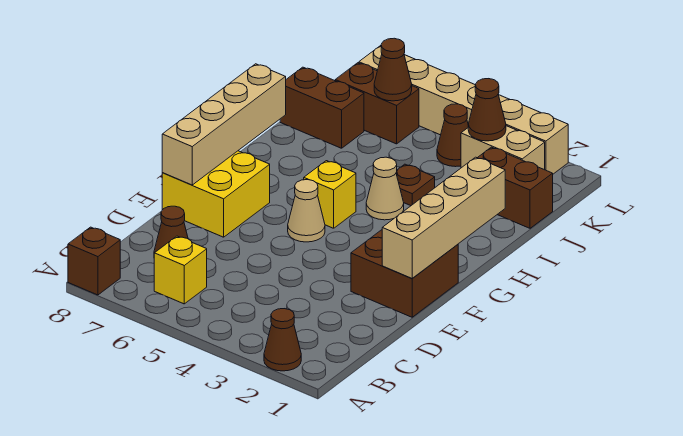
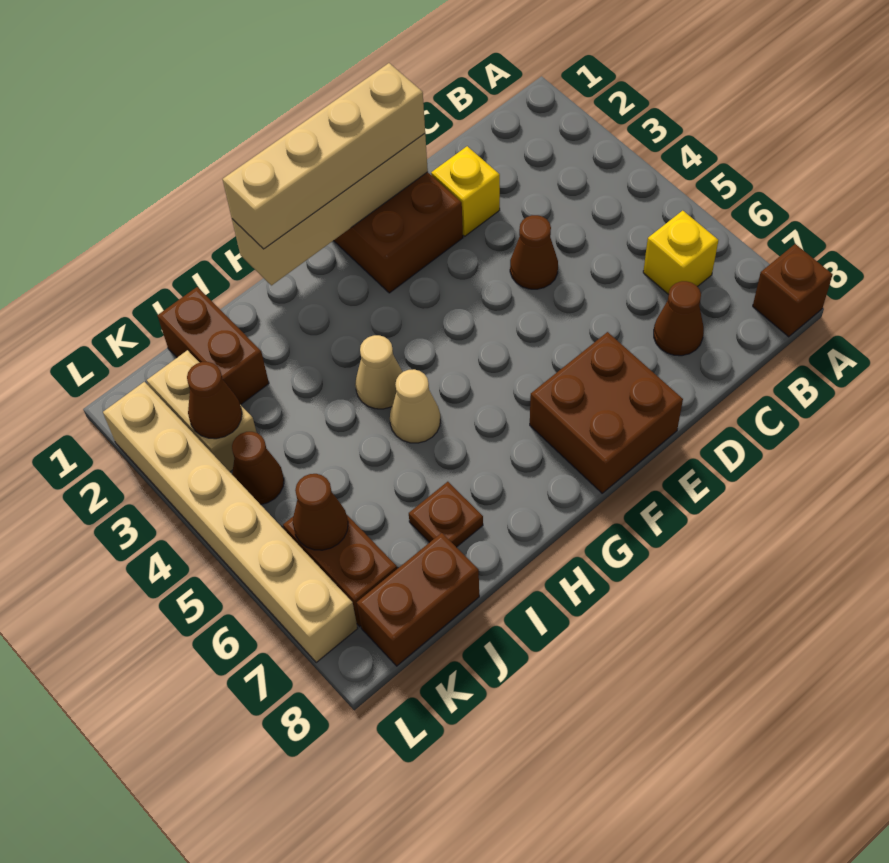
brown 1x1 cone [264,309,301,371] -> brown 1x1 cone moved to [510,215,558,289]
yellow 2x2 brick [162,151,270,237] -> brown 2x2 brick [530,332,683,493]
tan 1x4 brick [162,64,286,185] -> tan 1x4 brick moved to [222,63,425,249]
tan 1x1 cone [288,180,325,242] -> tan 1x1 cone moved to [390,369,440,443]
yellow 1x1 brick [304,161,356,228] -> yellow 1x1 brick moved to [431,146,500,236]
brown 1x1 plate [396,164,435,206] -> brown 1x1 plate moved to [409,482,483,547]
brown 1x2 brick [280,67,364,148] -> brown 1x2 brick turned to [357,533,479,666]

